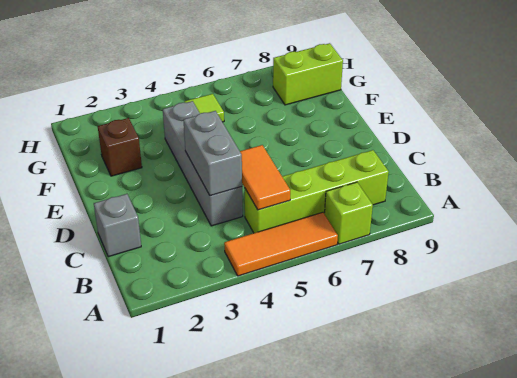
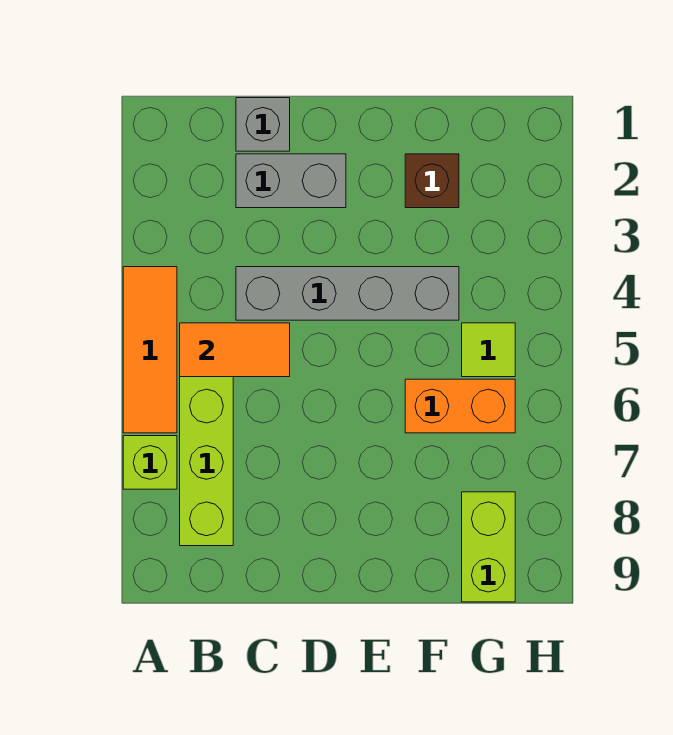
grey 1x2 brick [183,111,242,196] -> grey 1x2 brick moved to [236,154,346,208]
none -> orange 1x2 brick [405,379,515,433]

